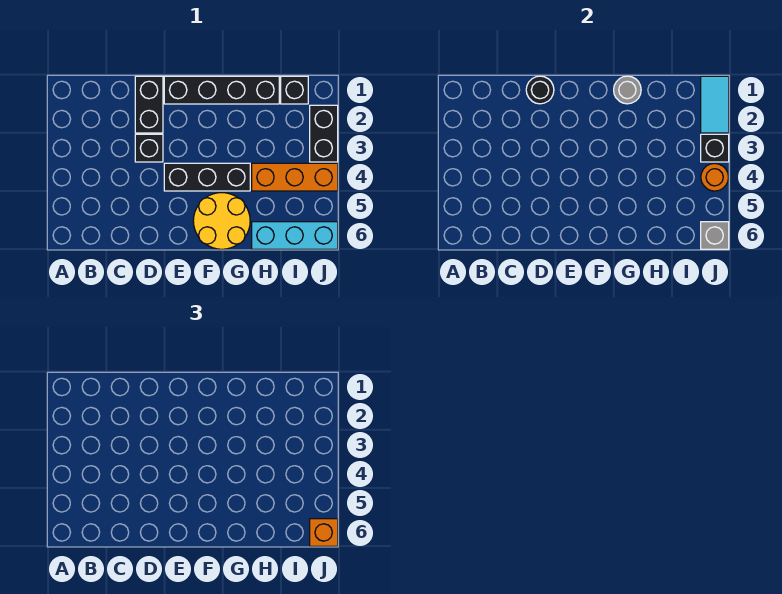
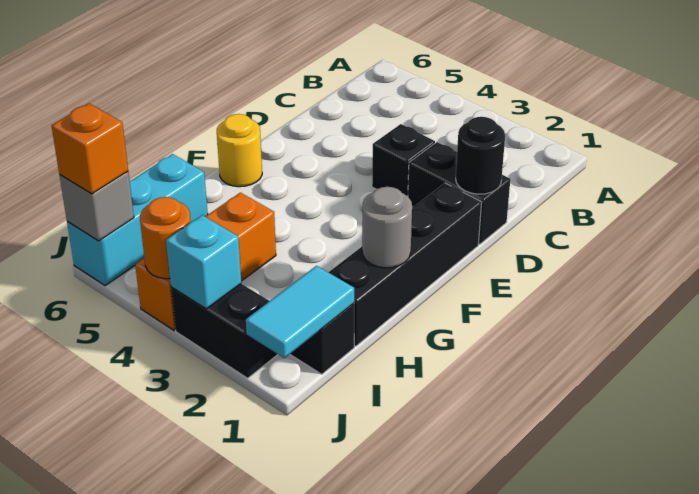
black 1x3 brick [164,163,250,191] -> none
yellow 2x2 round brick [193,193,250,249] -> yellow 1x1 round brick [217,114,262,187]
cyan 1x2 tile [701,76,729,133] -> cyan 1x2 tile turned to [246,266,354,358]
black 1x1 brick [701,134,729,162] -> cyan 1x1 brick [166,215,241,309]

